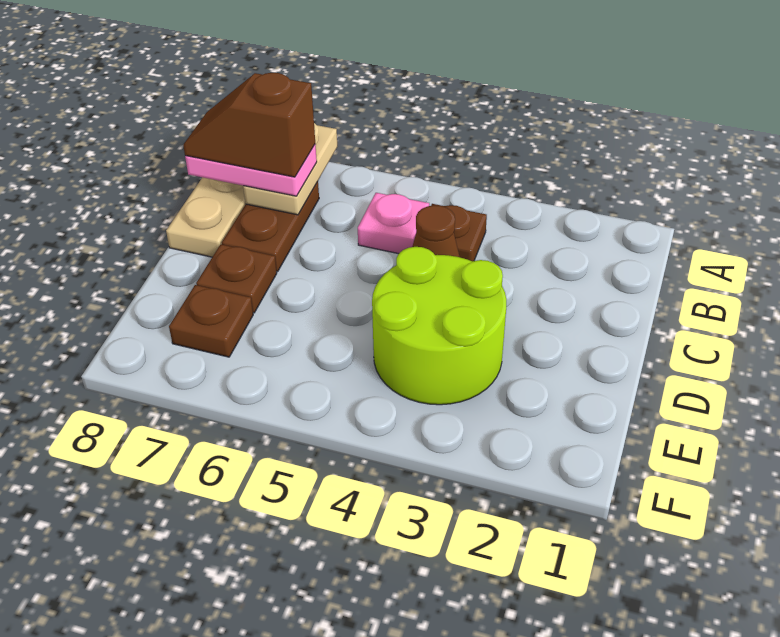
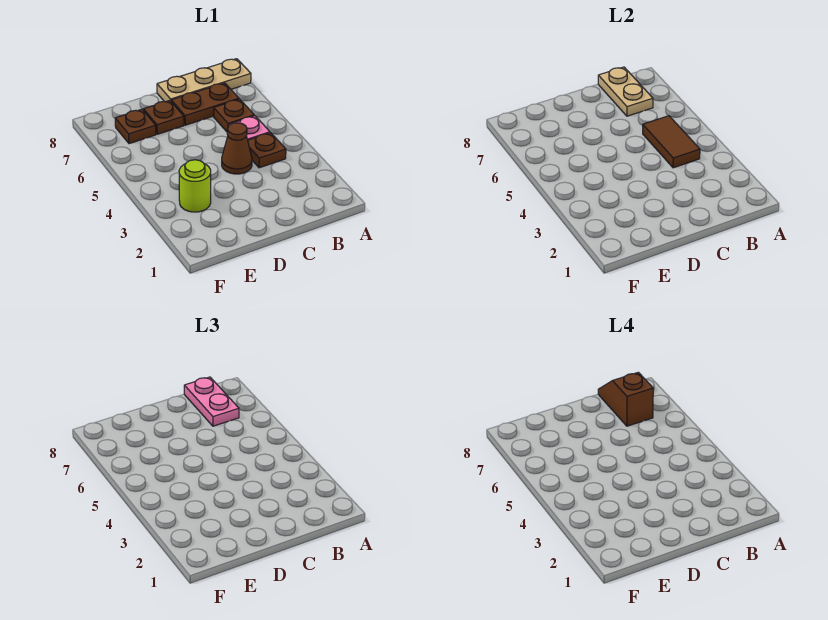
tan 1x2 plate [243,123,337,215] -> tan 1x2 plate turned to [598,67,653,116]
none -> brown 1x2 tile [643,116,700,168]
none -> brown 1x1 plate [214,99,254,132]
lime 2x2 round brick [372,247,506,405] -> lime 1x1 round brick [179,160,211,212]

